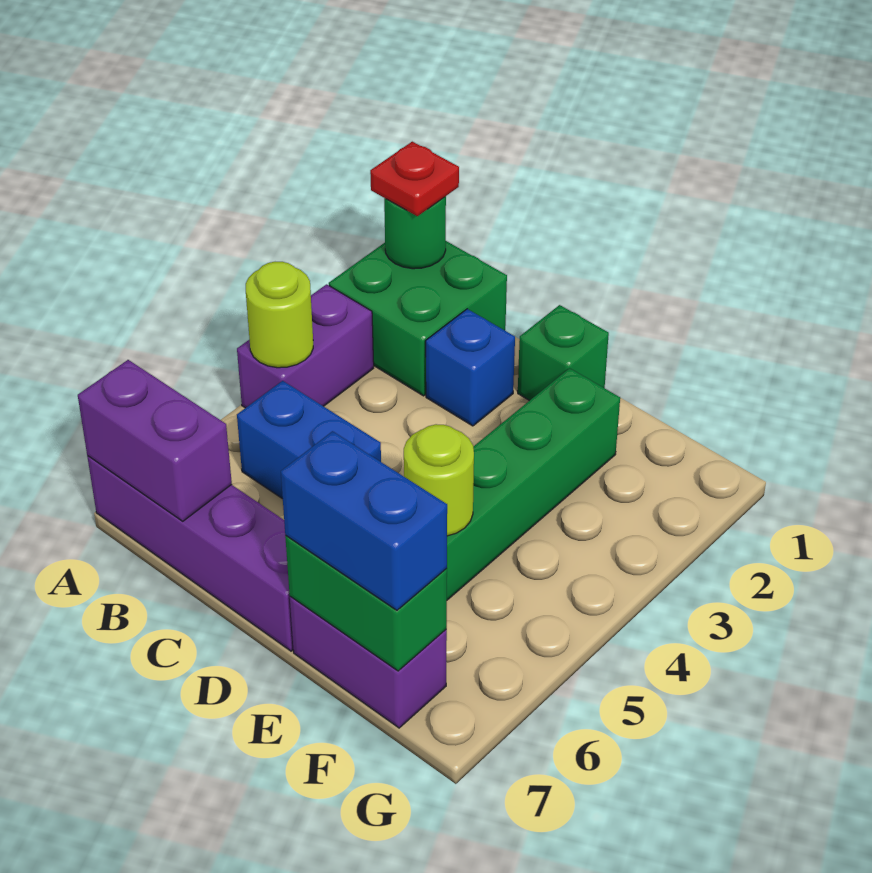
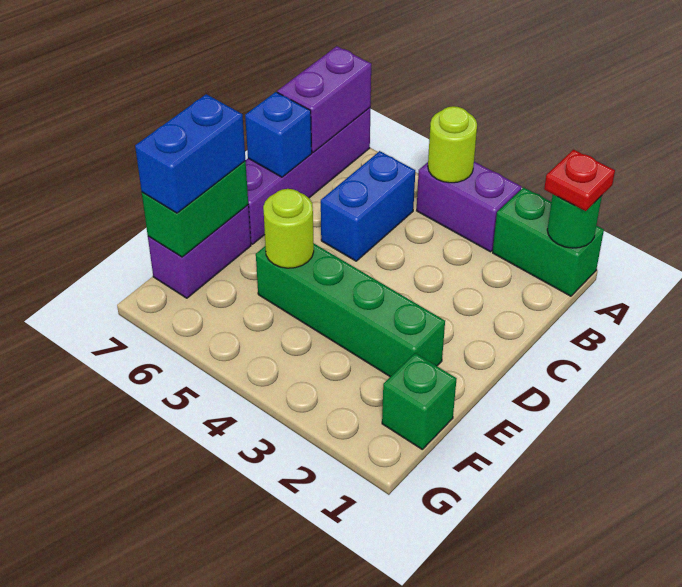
green 2x2 brick [329,241,507,396] -> green 1x2 brick [493,187,604,296]
blue 1x1 brick [426,309,515,426] -> blue 1x1 brick moved to [245,92,312,177]
green 1x1 brick [518,305,609,401] -> green 1x1 brick moved to [382,353,457,449]

